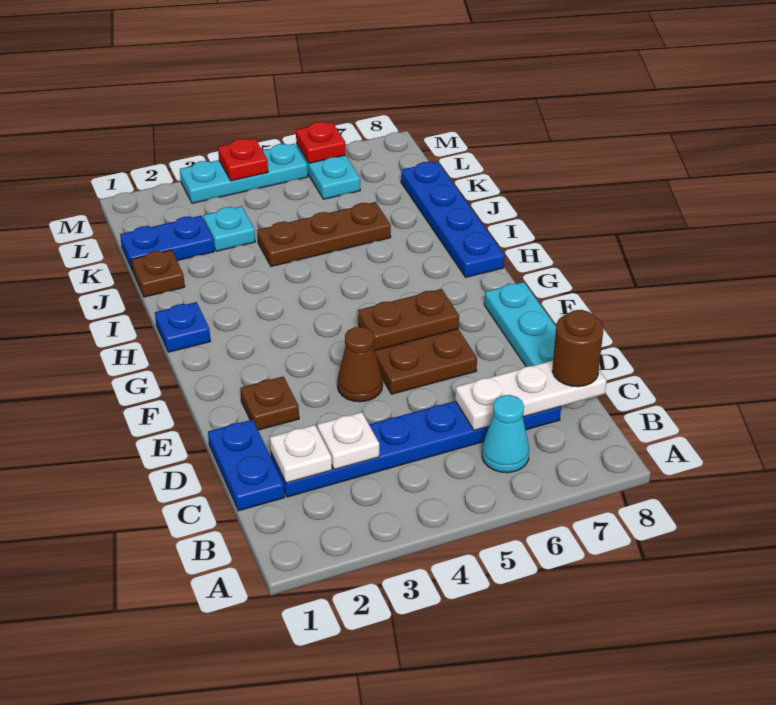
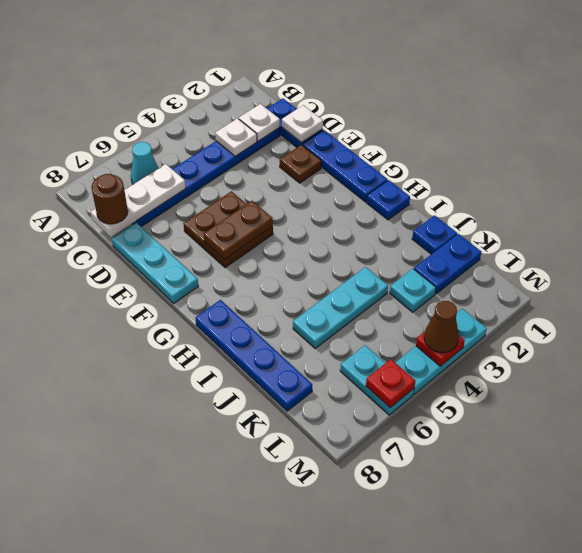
none -> white 1x1 plate [282,105,323,143]
none -> blue 1x3 plate [303,130,388,202]
brown 1x1 cone [337,327,383,402] -> brown 1x1 cone moved to [424,301,459,353]
brown 1x1 plate [131,250,185,297] -> blue 1x1 plate [412,215,457,254]
brown 1x3 plate [257,202,391,267] -> cyan 1x3 plate [293,267,388,348]

